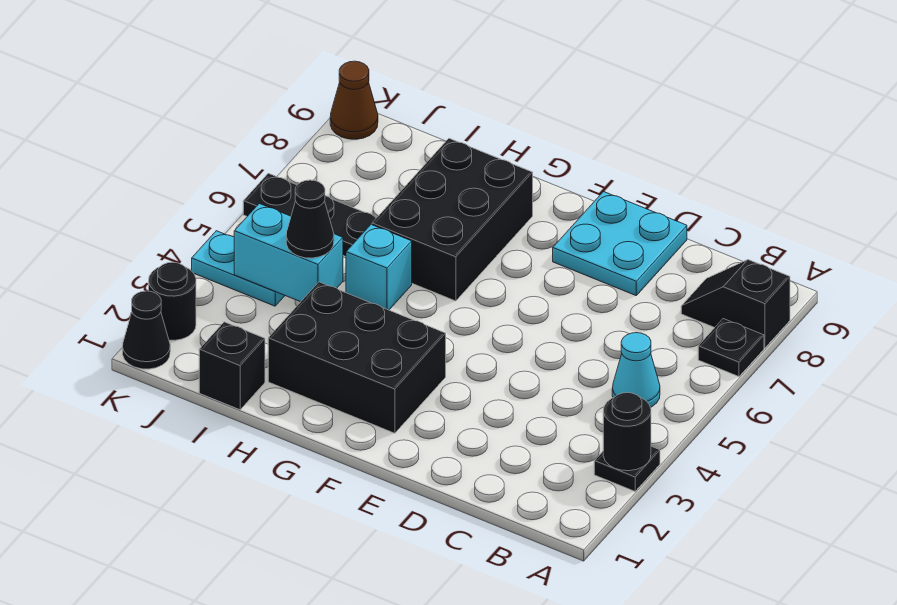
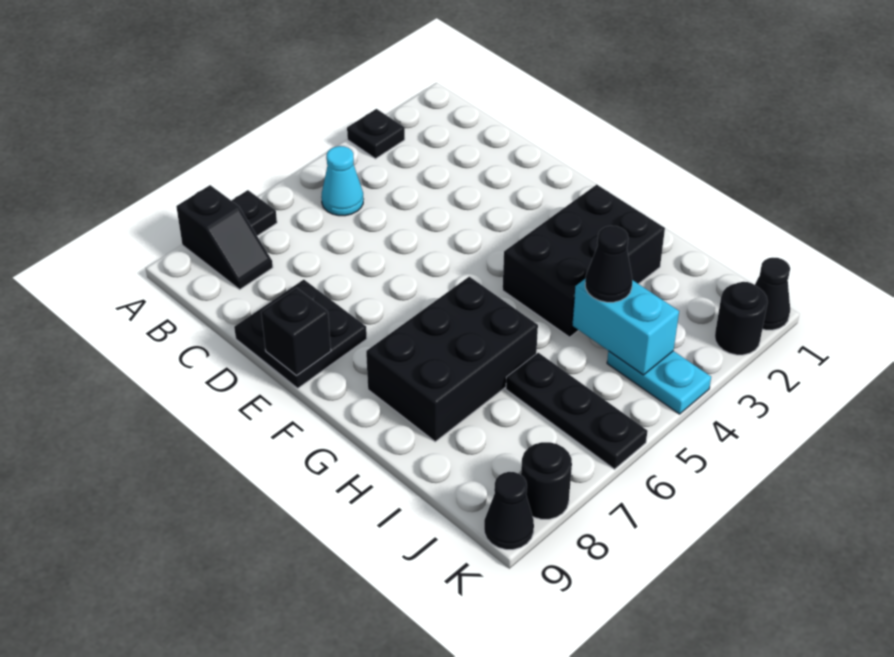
black 1x1 round brick [603,393,651,471] -> black 1x1 round brick moved to [521,442,572,519]
cyan 2x2 plate [553,192,687,295] -> black 2x2 plate [234,280,367,388]
black 2x3 brick [268,282,446,433] -> black 2x3 brick turned to [503,184,665,337]
cyan 1x1 brick [346,225,412,310] -> none
black 1x1 brick [199,322,265,410] -> black 1x1 brick moved to [261,288,331,375]
brown 1x1 cone [330,61,378,139] -> black 1x1 cone [484,472,534,550]

